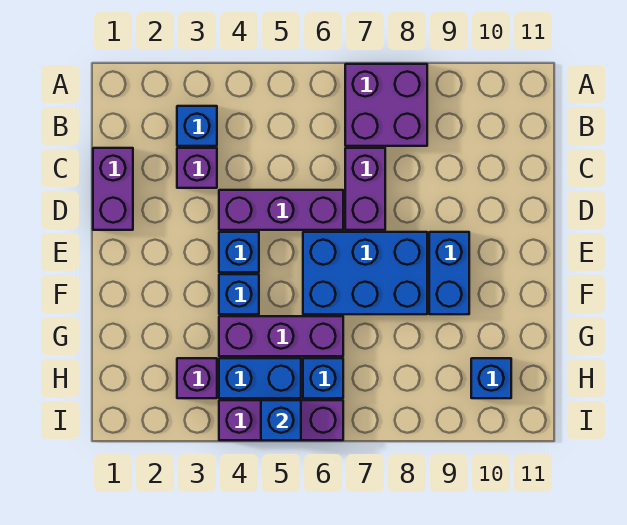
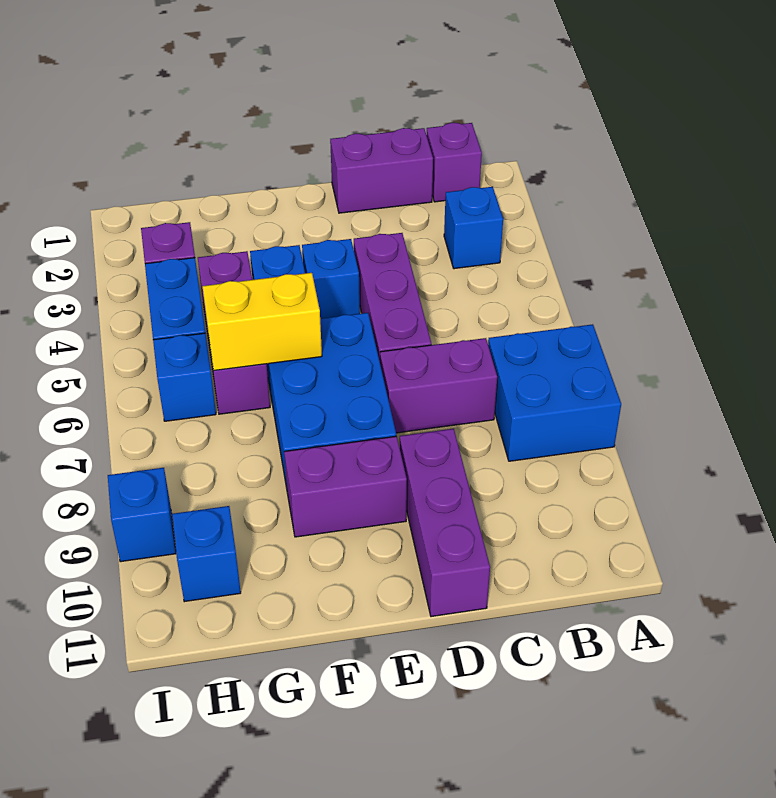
purple 2x2 brick [345,64,427,146] -> blue 2x2 brick [488,324,621,461]
purple 1x1 brick [177,148,217,188] -> purple 1x1 brick moved to [427,123,482,202]
blue 1x2 brick [429,232,469,314] -> purple 1x2 brick [284,436,407,537]
none -> yellow 1x2 brick [203,273,322,371]
purple 1x3 brick [219,400,343,440] -> purple 1x3 brick moved to [400,429,490,617]
blue 1x1 brick [261,400,301,440] -> blue 1x1 brick moved to [108,468,176,562]

